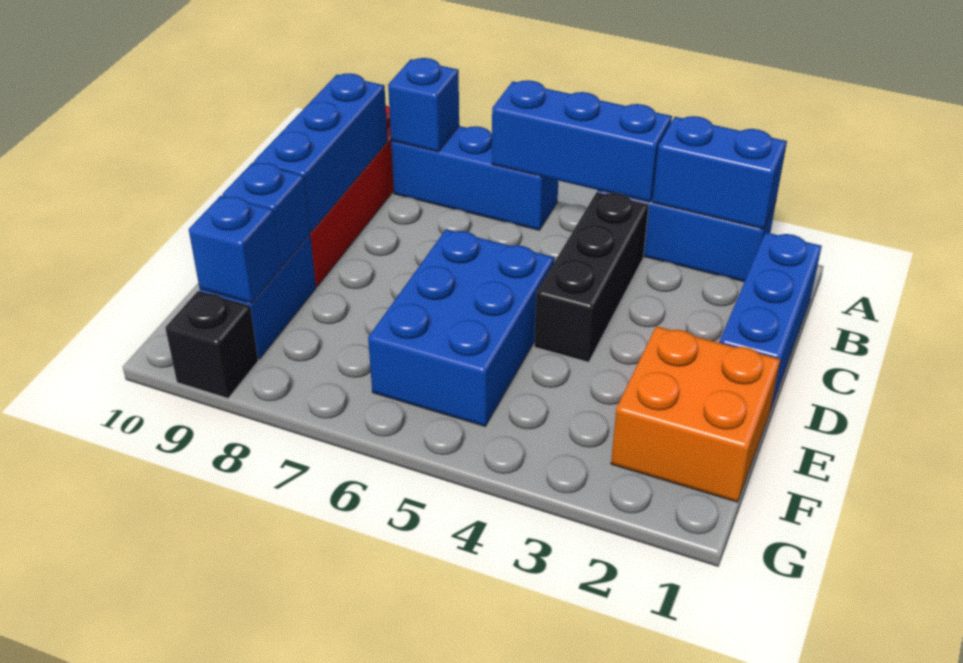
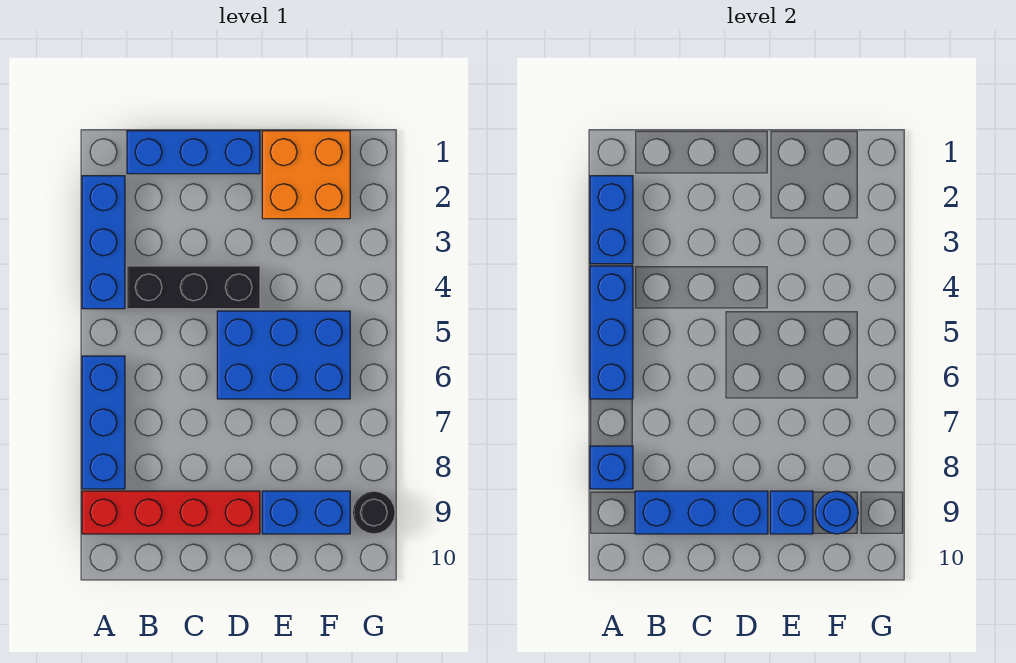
blue 1x1 brick [189,196,281,303] -> blue 1x1 round brick [815,491,858,534]
black 1x1 brick [165,291,258,398] -> black 1x1 round brick [352,491,395,534]

